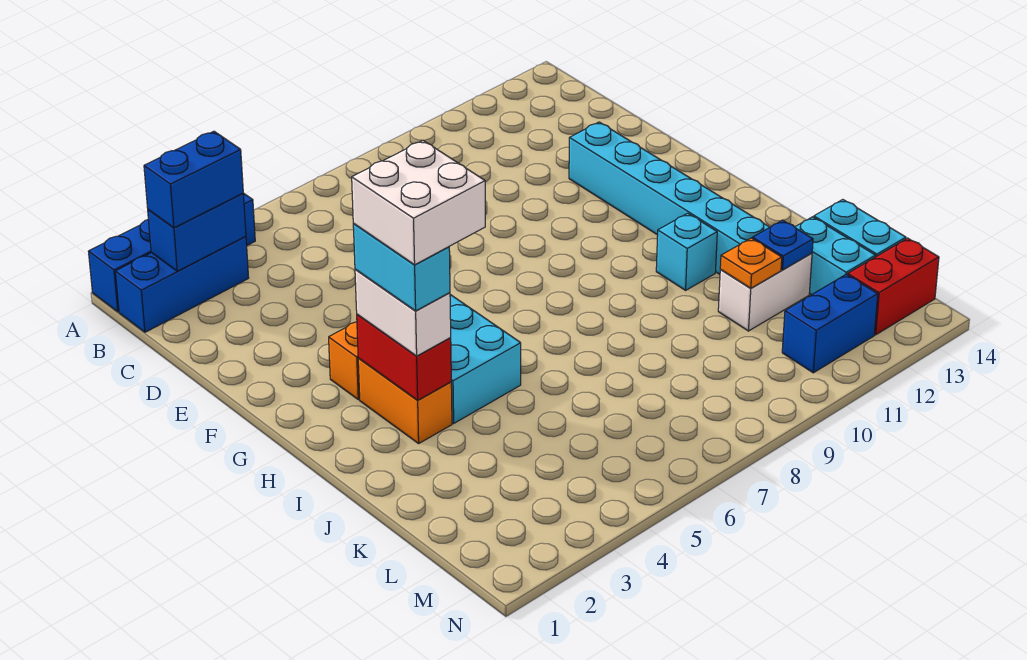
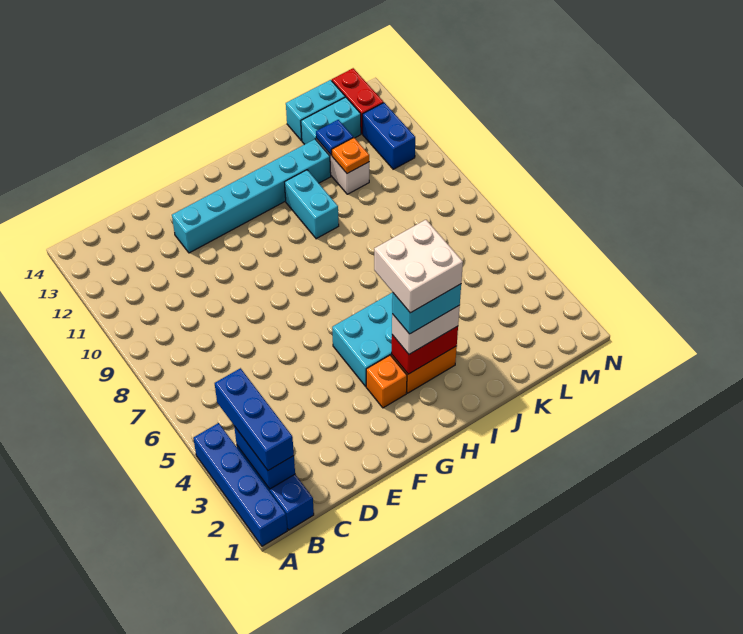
blue 1x2 brick [144,131,243,228] -> blue 1x3 brick [215,368,294,470]
cyan 1x1 brick [656,213,717,290] -> cyan 1x2 brick [285,170,339,239]

